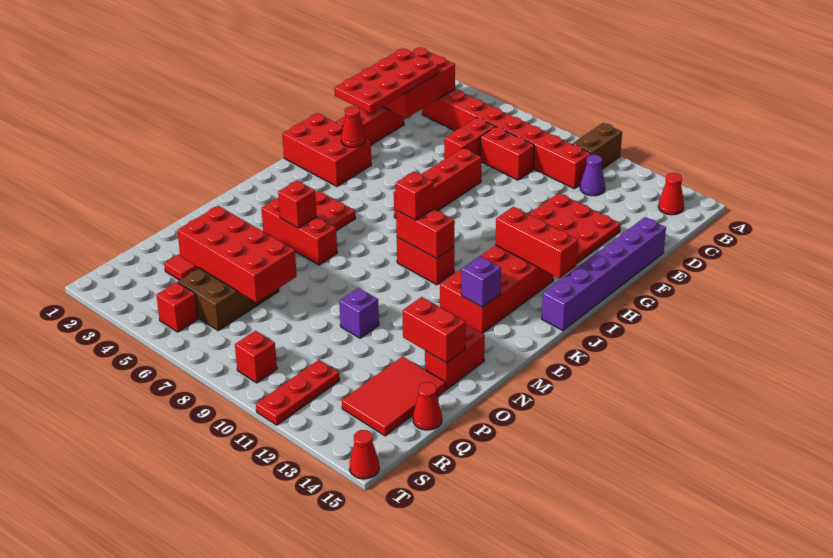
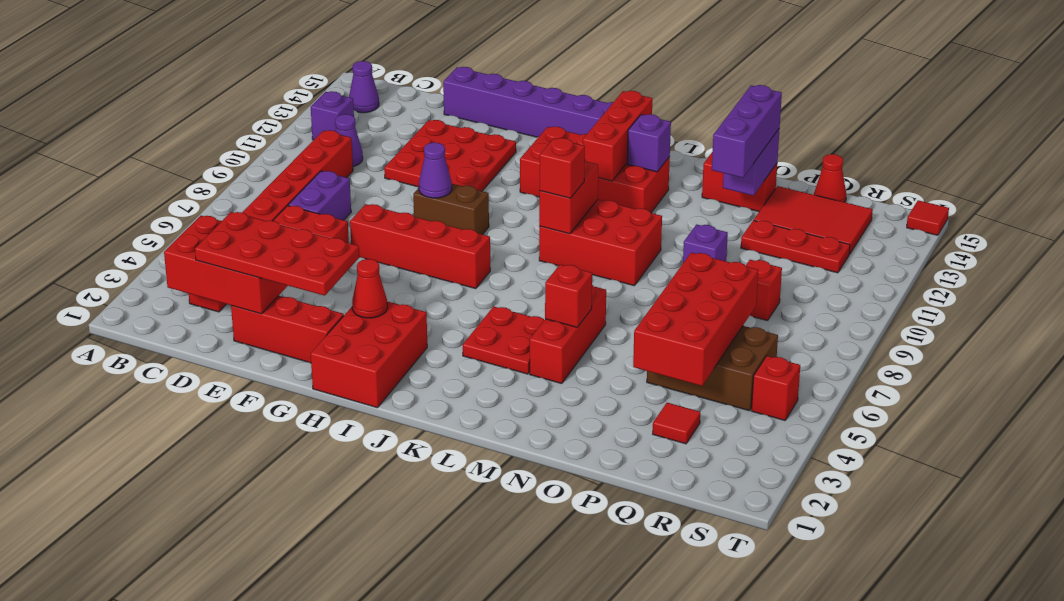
brown 1x2 brick [573,123,622,169] -> brown 1x2 brick moved to [413,184,489,235]
none -> purple 1x1 brick [311,91,354,140]
red 1x1 cone [658,173,684,215] -> purple 1x1 cone [349,61,379,113]
red 1x2 brick [480,127,534,180] -> purple 1x2 brick [288,171,351,220]
none -> purple 1x1 cone [419,143,452,198]
red 1x3 brick [495,207,578,278] -> red 1x3 brick moved to [583,91,652,181]
red 1x2 brick [397,237,454,285] -> red 2x3 brick [539,200,662,286]
none -> purple 1x3 brick [712,85,782,178]
red 1x2 brick [403,297,466,363] -> purple 1x2 brick [723,128,780,196]
red 1x3 plate [256,360,340,425] -> red 1x3 plate moved to [741,220,850,273]
red 1x1 brick [235,331,277,383] -> red 1x1 brick moved to [746,260,782,321]
red 1x1 cone [350,430,379,479] -> red 1x1 tile [907,200,949,235]

